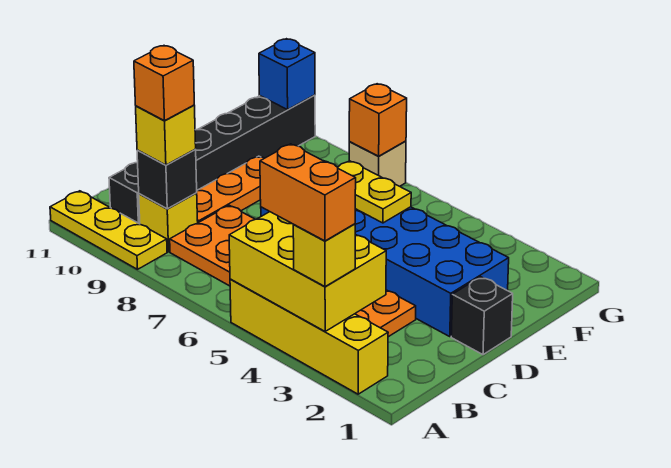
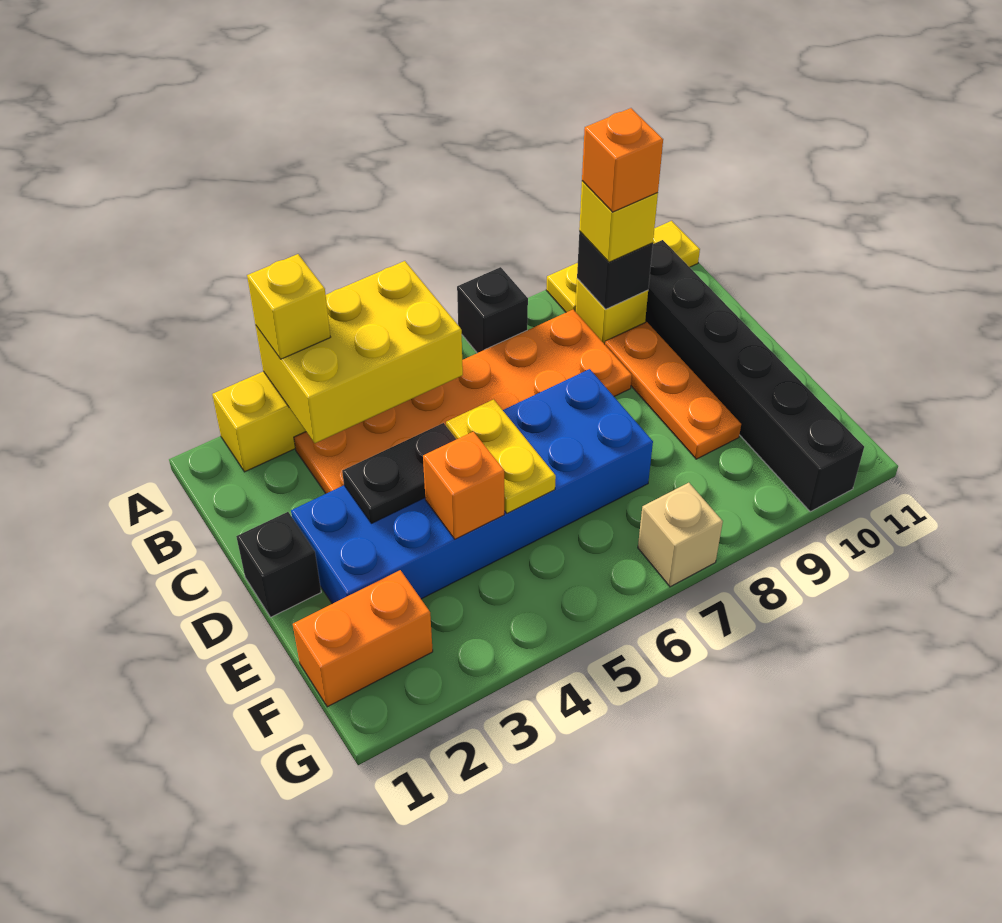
orange 1x2 brick [260,144,356,241] -> orange 1x2 brick moved to [293,570,433,707]
none -> black 1x1 brick [457,267,528,353]
none -> black 1x2 plate [342,423,456,523]
yellow 1x2 plate [338,161,411,223] -> yellow 1x2 plate turned to [446,399,556,514]
orange 1x1 brick [349,84,407,156] -> orange 1x1 brick moved to [423,432,504,539]
blue 1x1 brick [259,39,315,110] -> none

